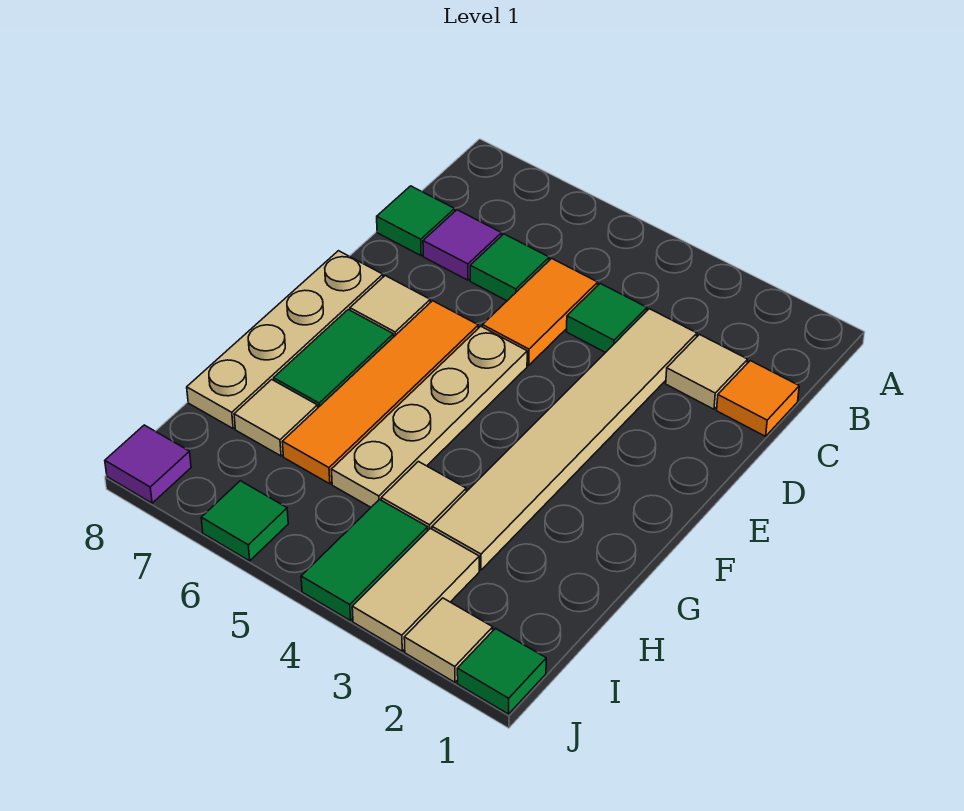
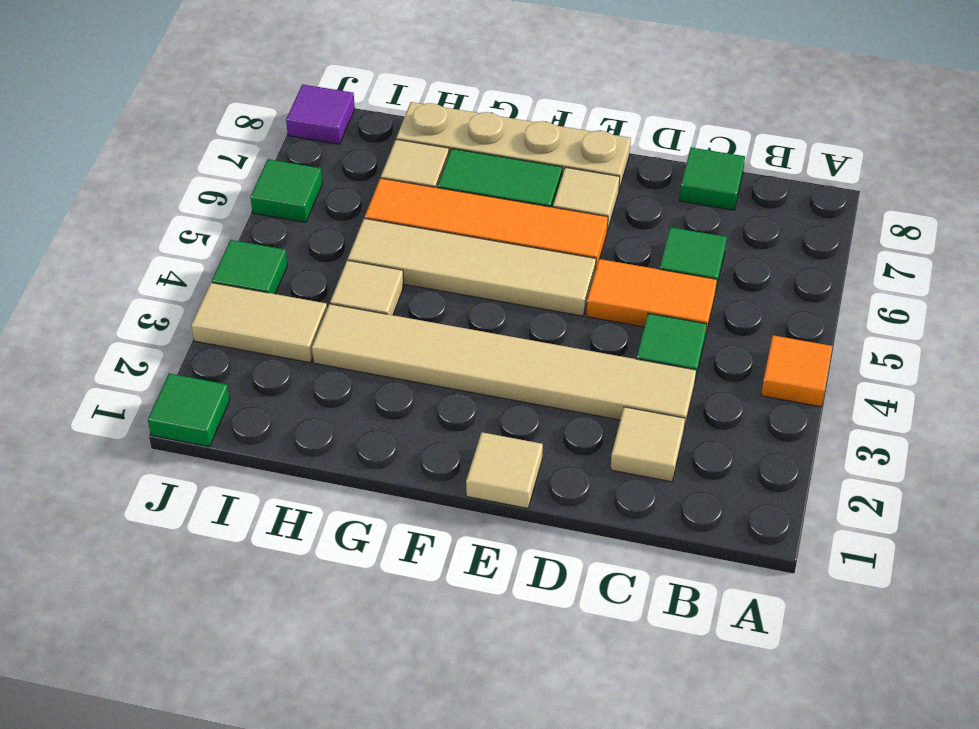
orange 1x1 tile [717,361,799,436] -> orange 1x1 tile moved to [761,335,832,407]
purple 1x1 tile [423,210,502,280] -> none
tan 1x4 plate [331,326,527,507] -> tan 1x4 tile [348,218,596,316]
green 1x2 tile [301,500,428,621] -> green 1x1 tile [212,240,287,294]
tan 1x1 tile [404,598,493,682] -> tan 1x1 tile moved to [466,432,543,508]

